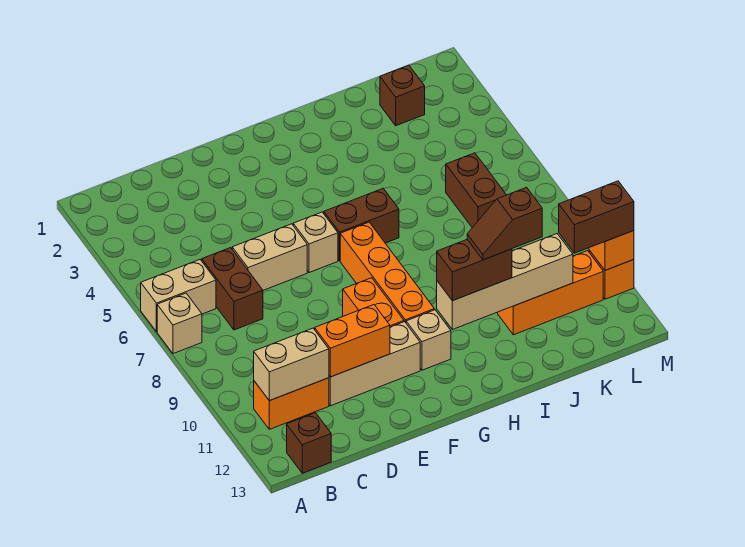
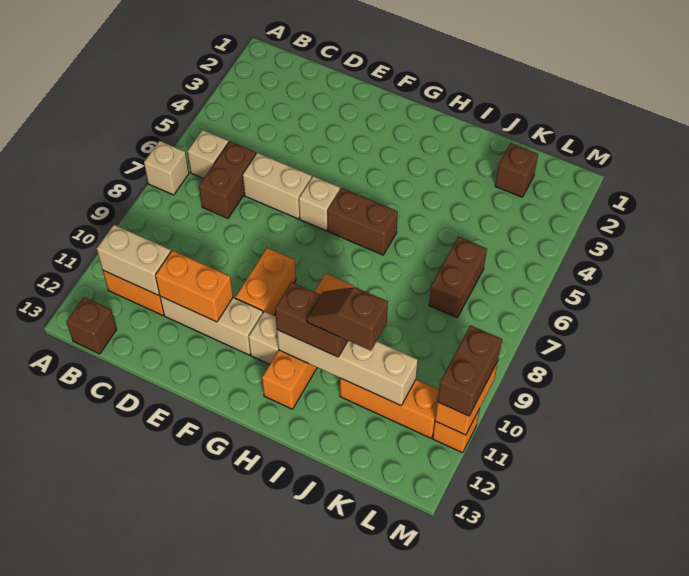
tan 1x2 brick [141,260,216,332] -> tan 1x1 brick [187,130,229,179]
orange 1x4 brick [340,222,434,323] -> orange 1x4 brick moved to [262,273,354,409]
brown 1x2 brick [559,181,634,253] -> brown 1x2 brick turned to [438,325,502,416]

